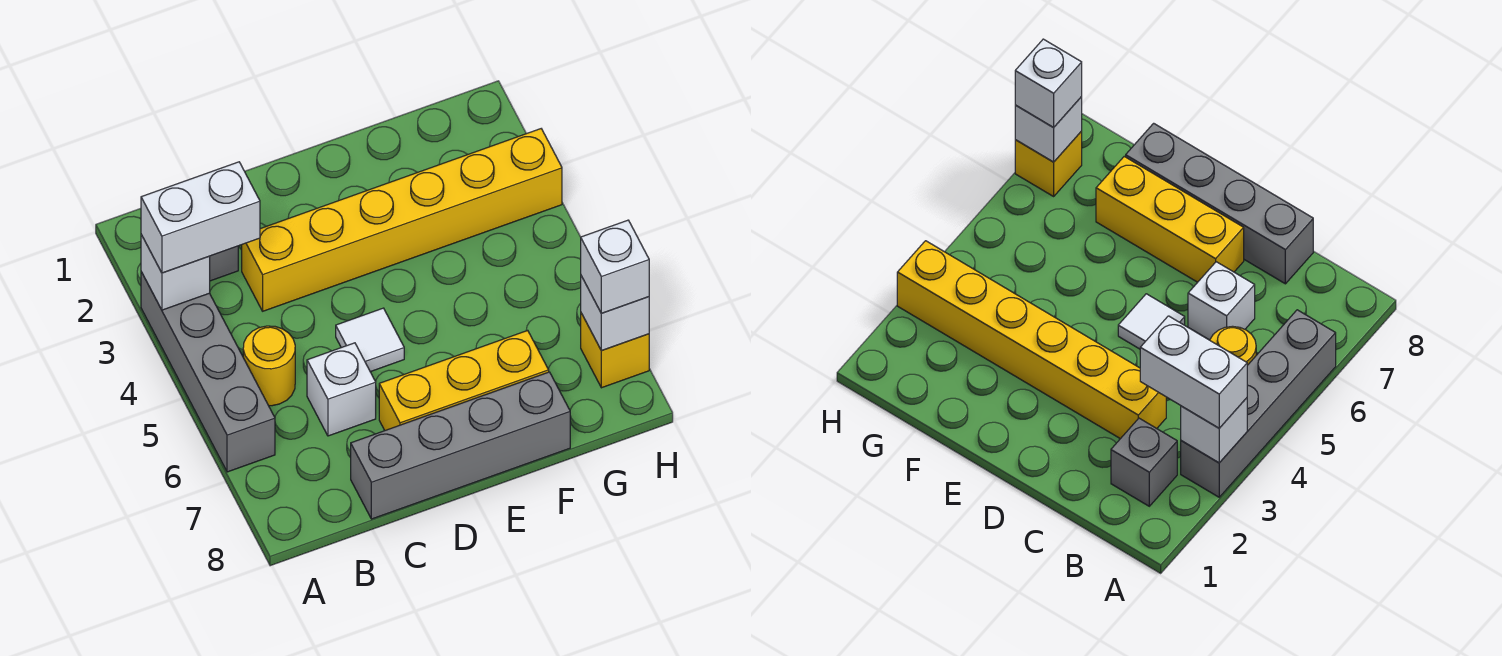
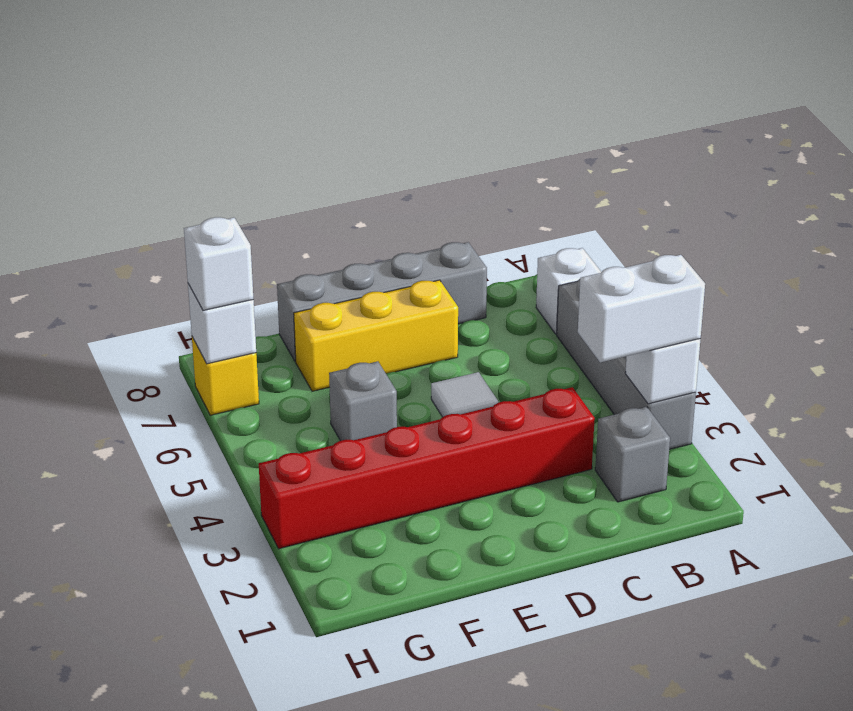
yellow 1x1 round brick [243,326,295,406] -> none
yellow 1x6 brick [242,129,562,311] -> red 1x6 brick [259,387,595,549]
white 1x1 brick [307,343,376,436] -> white 1x1 brick moved to [536,248,601,334]
none -> grey 1x1 brick [329,361,397,441]

